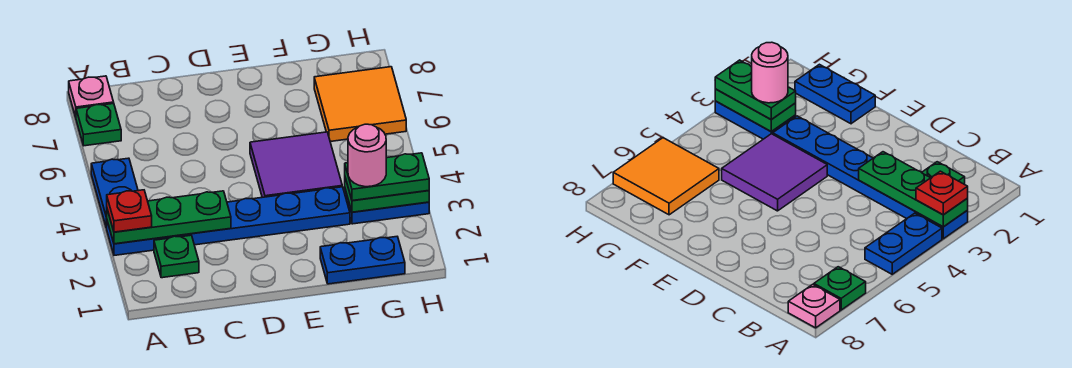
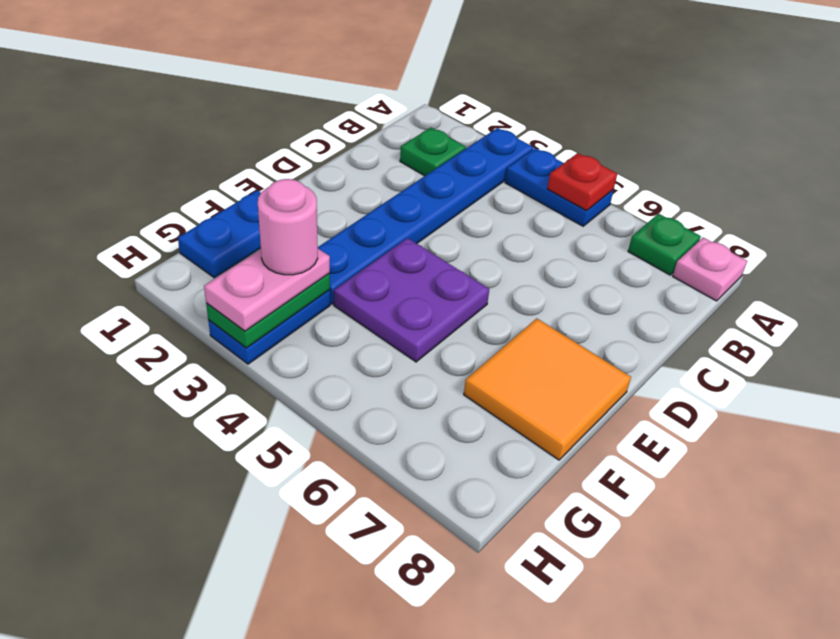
green 1x3 plate [107,191,231,244] -> none
red 1x1 plate [107,190,152,232] -> red 1x1 plate moved to [547,153,617,211]
purple 2x2 tile [250,132,342,197] -> purple 2x2 plate [334,238,489,362]
green 1x2 plate [345,153,429,201] -> pink 1x2 plate [204,249,330,331]
orange 2x2 tile [314,67,406,142] -> orange 2x2 tile moved to [464,318,631,460]

